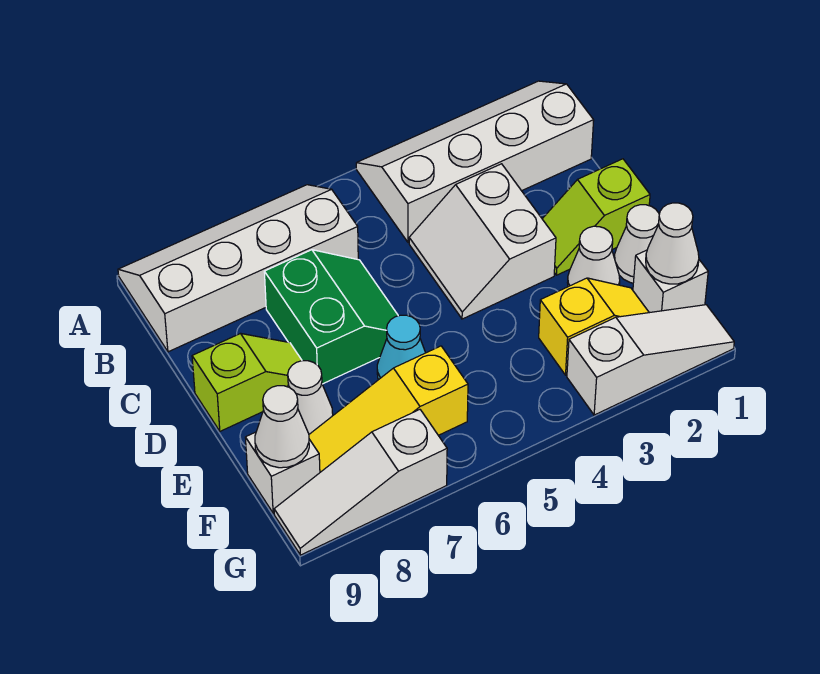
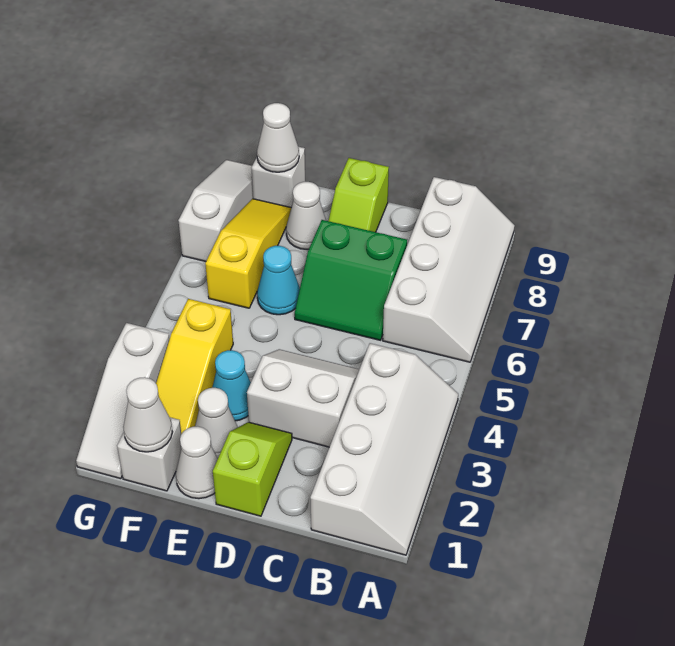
none -> cyan 1x1 cone [212,350,251,421]
yellow 1x2 slope [539,278,649,375] -> yellow 1x3 slope [156,299,233,434]

